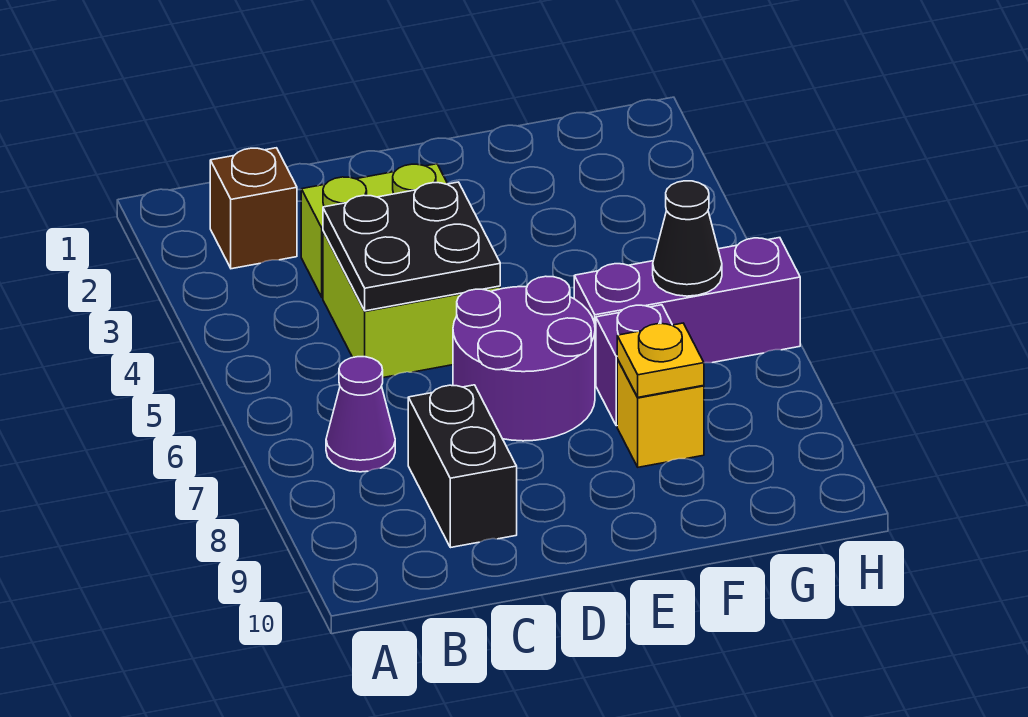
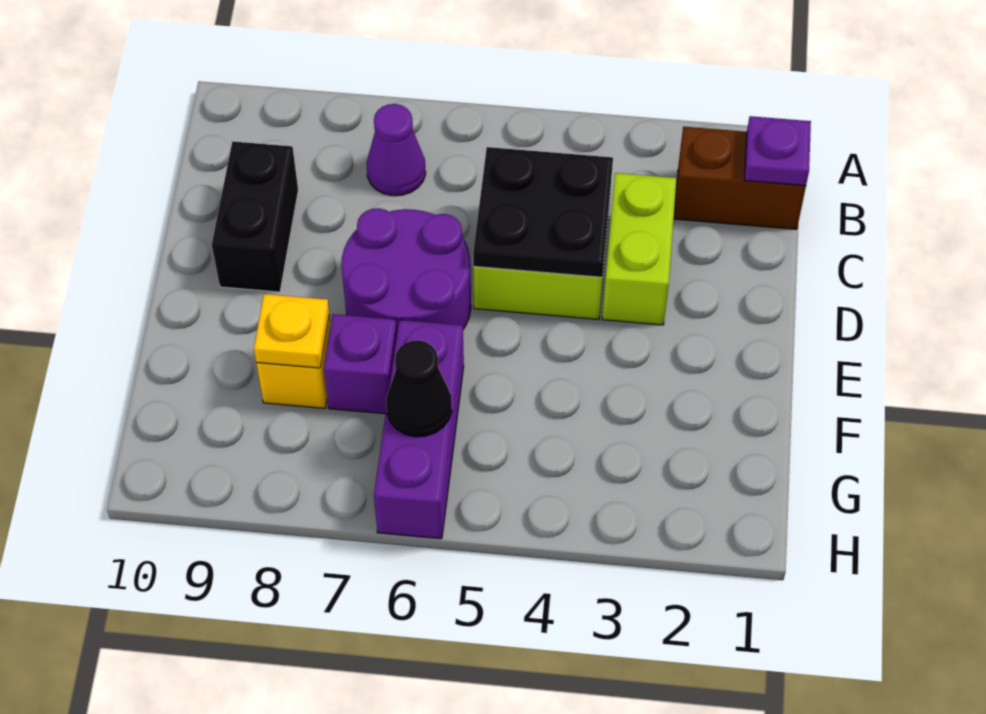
none -> purple 1x1 plate [744,116,811,186]
brown 1x1 brick [210,148,297,269] -> brown 1x2 brick [674,127,806,229]
black 1x2 brick [408,385,517,548] -> black 1x2 brick turned to [212,141,298,292]

